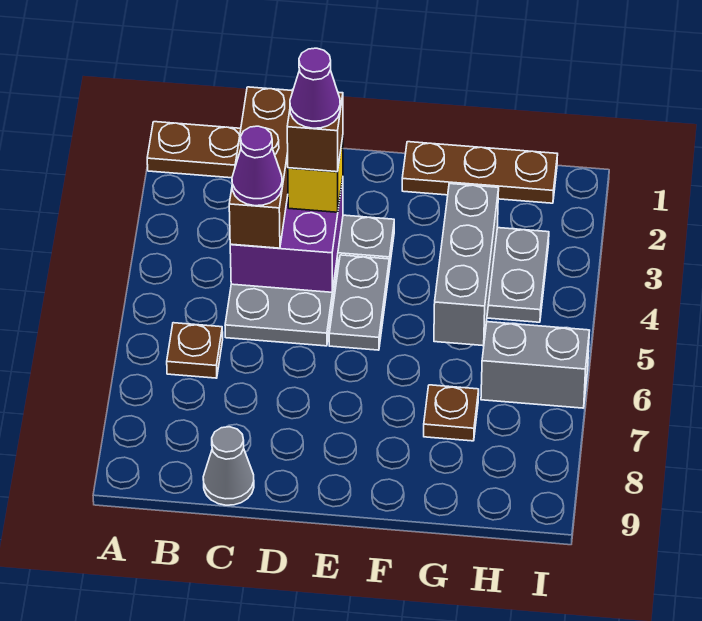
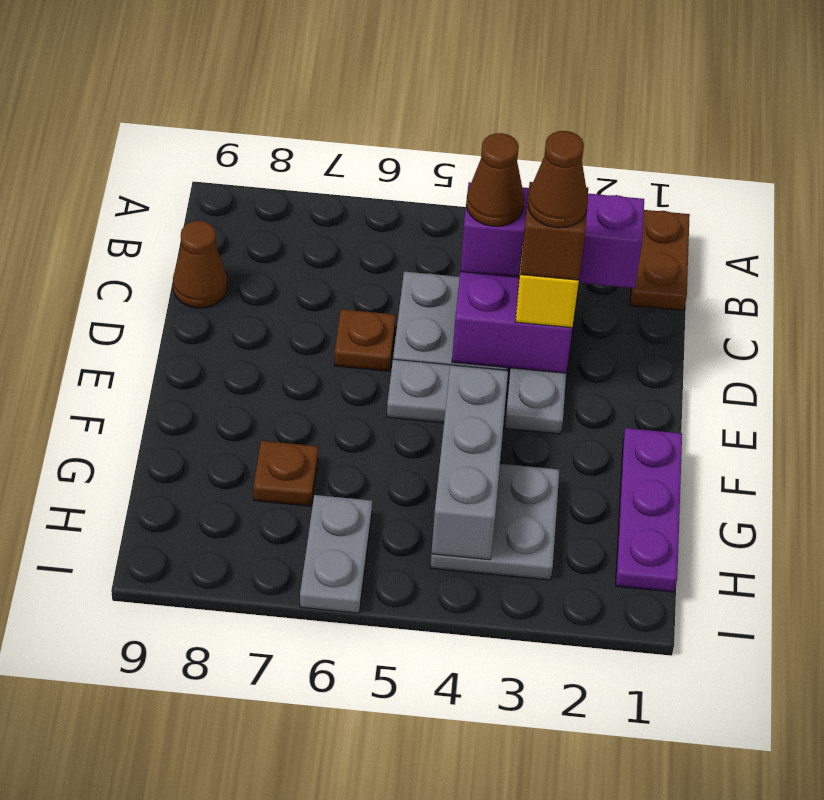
brown 1x1 plate [167,323,223,378] -> brown 1x1 plate moved to [334,309,396,371]
brown 1x3 brick [229,87,293,248] -> purple 1x3 brick [460,182,644,288]
purple 1x1 cone [232,126,282,206] -> brown 1x1 cone [466,133,524,226]
grey 1x1 cone [203,427,254,505] -> brown 1x1 cone [173,221,227,308]
purple 1x1 cone [290,48,340,128] -> brown 1x1 cone [528,131,588,228]
brown 1x3 plate [402,142,558,203] -> purple 1x3 plate [616,428,682,592]
grey 1x3 brick [434,184,499,346] -> grey 1x3 brick turned to [431,366,508,560]
grey 1x2 brick [481,322,590,408] -> grey 1x2 plate [300,495,372,613]

